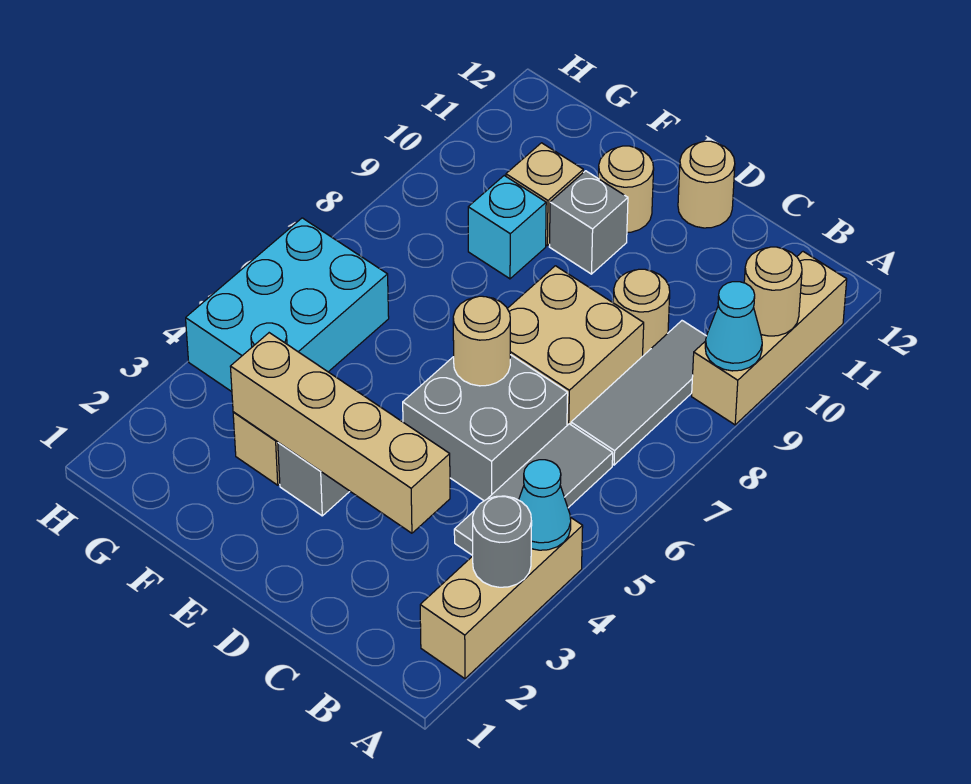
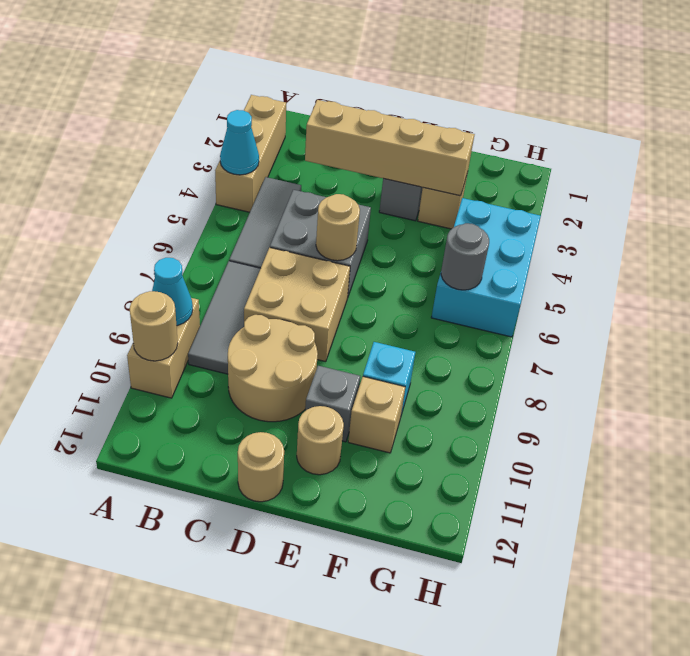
grey 1x1 round brick [473,496,532,587] -> grey 1x1 round brick moved to [441,223,489,290]
tan 1x3 brick [692,252,847,425] -> tan 1x2 brick [127,298,200,398]
tan 1x1 round brick [613,269,670,356] -> tan 2x2 round brick [228,315,318,422]

